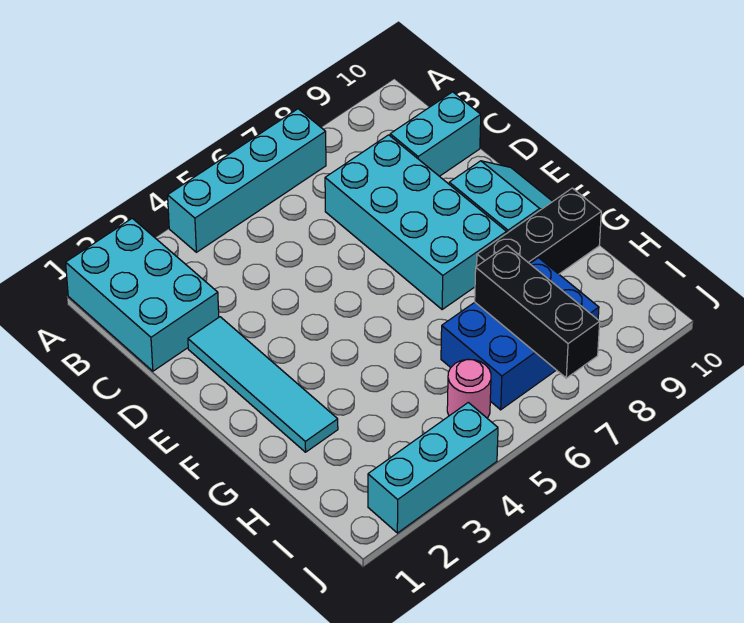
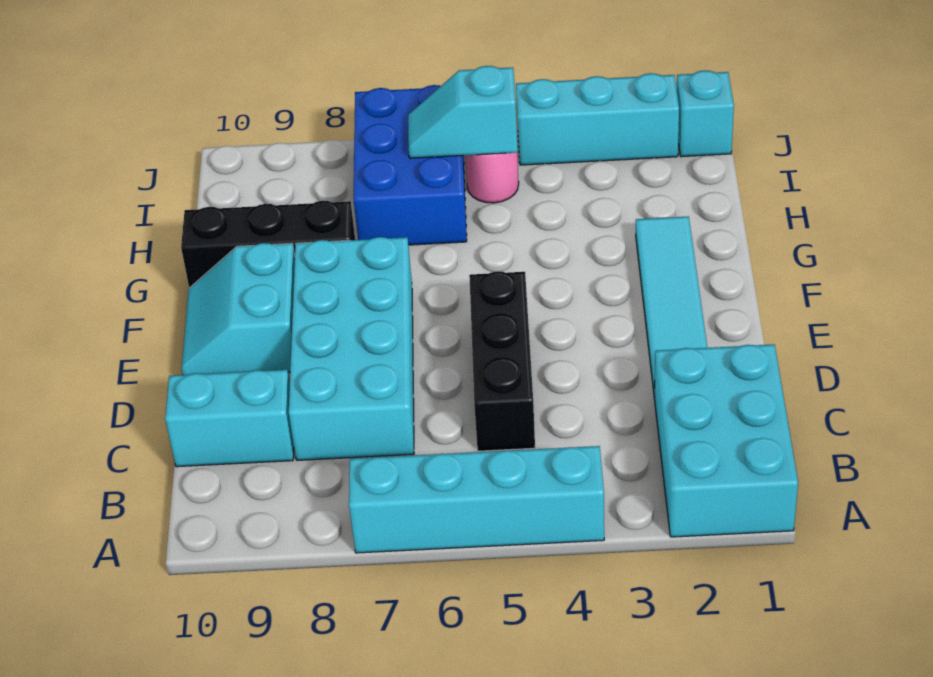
blue 2x3 brick [441,258,599,410] -> blue 2x3 brick turned to [354,85,467,245]
black 1x3 brick [475,246,600,378] -> black 1x3 brick moved to [469,271,535,451]
none -> cyan 1x2 slope [408,66,518,158]
none -> cyan 1x1 brick [677,70,734,157]

